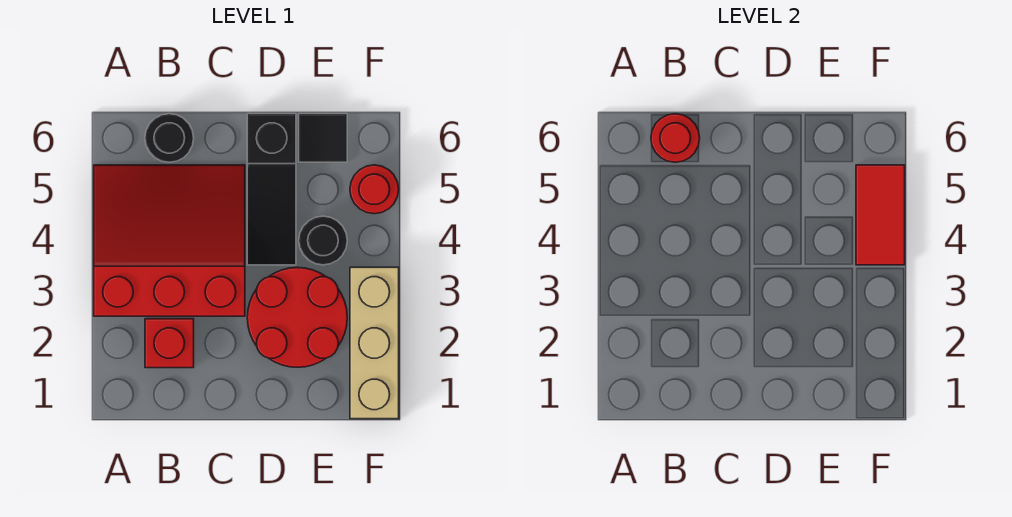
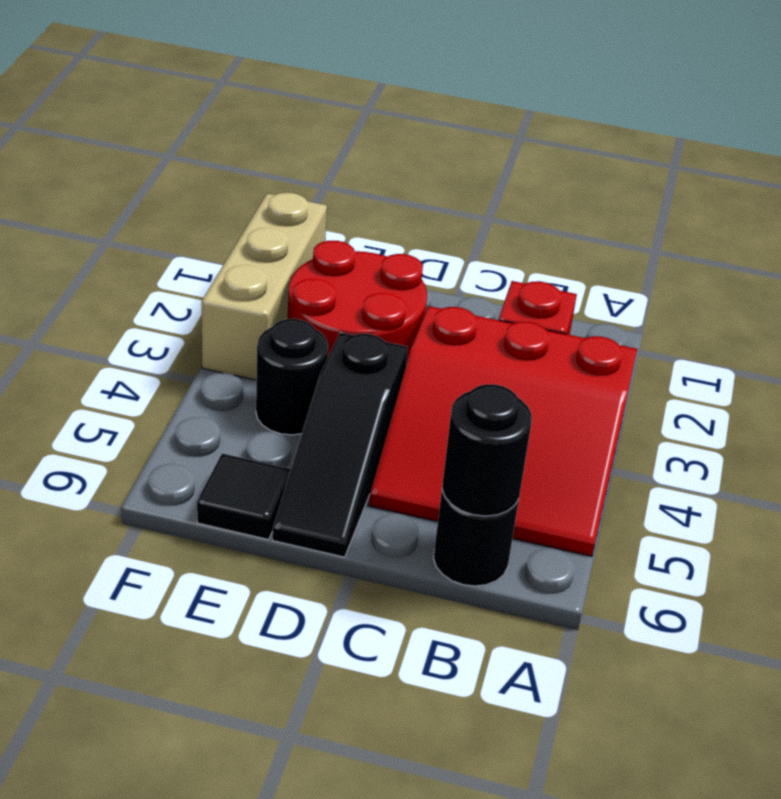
red 1x1 round brick [651,114,700,162] -> black 1x1 round brick [442,384,532,516]
black 1x3 slope [247,114,296,265] -> black 1x3 slope turned to [272,332,408,557]
red 1x2 tile [856,165,905,265] -> none
red 1x1 round brick [350,165,399,214] -> none

